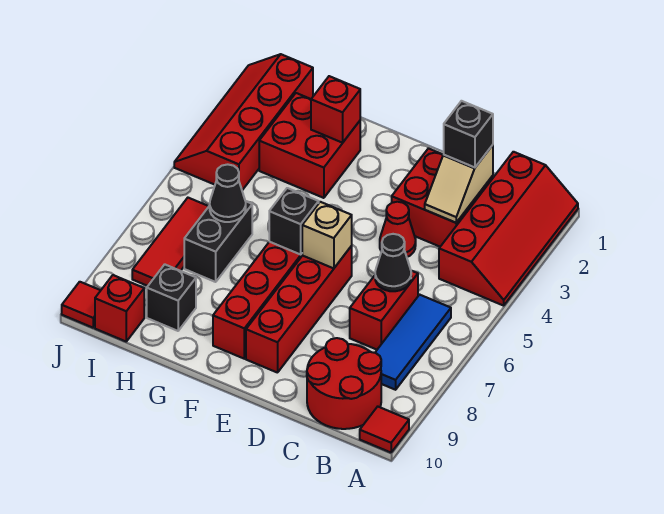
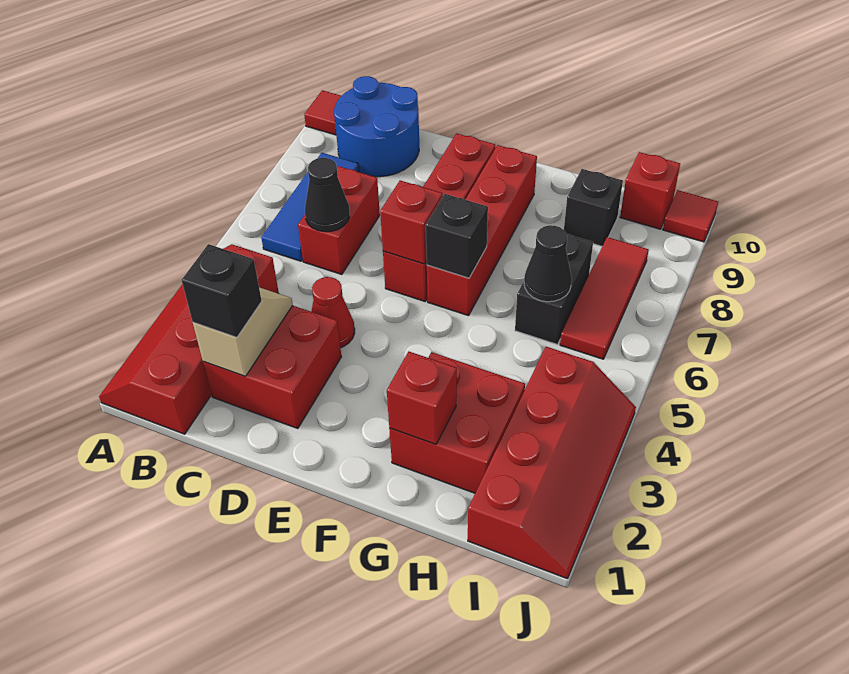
red 2x2 round brick [307,338,381,429] -> blue 2x2 round brick [334,76,419,177]
tan 1x1 brick [302,202,352,268] -> red 1x1 brick [380,180,442,264]

